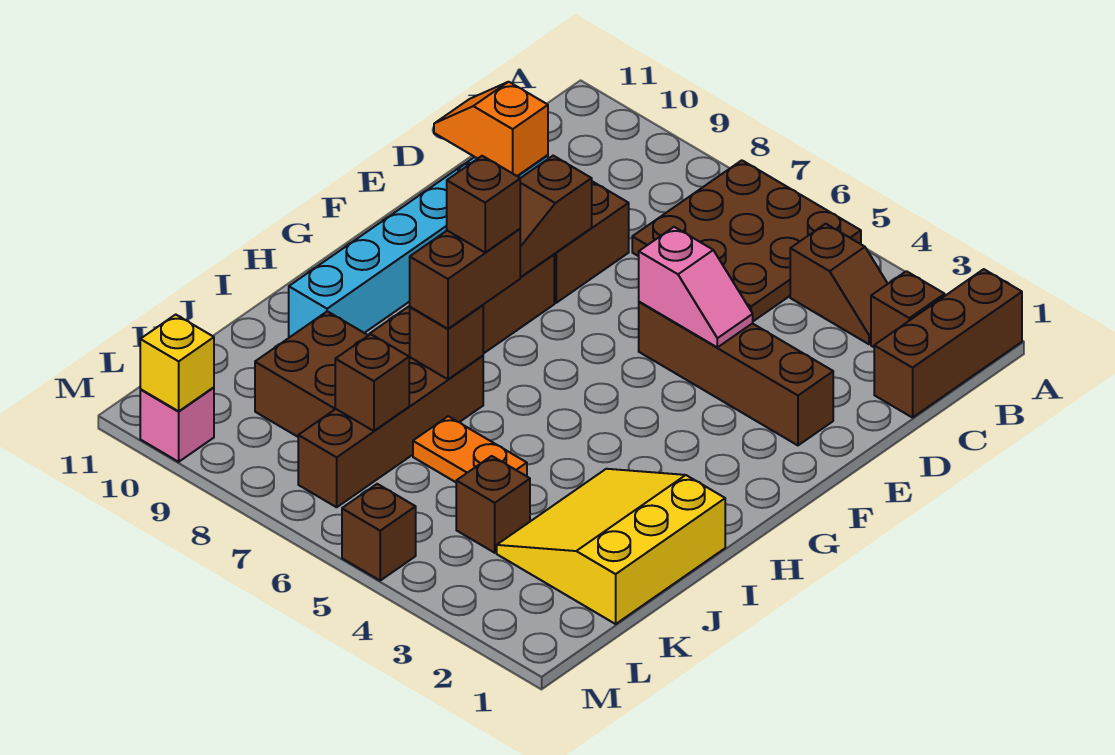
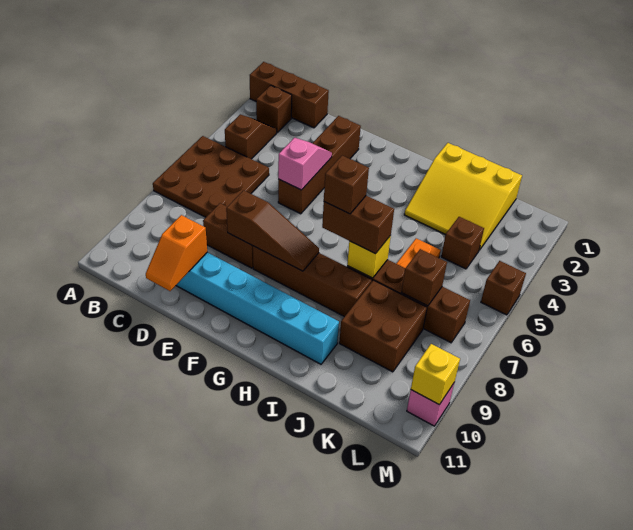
brown 1x1 brick [410,305,483,379] -> yellow 1x1 brick [347,235,391,278]

